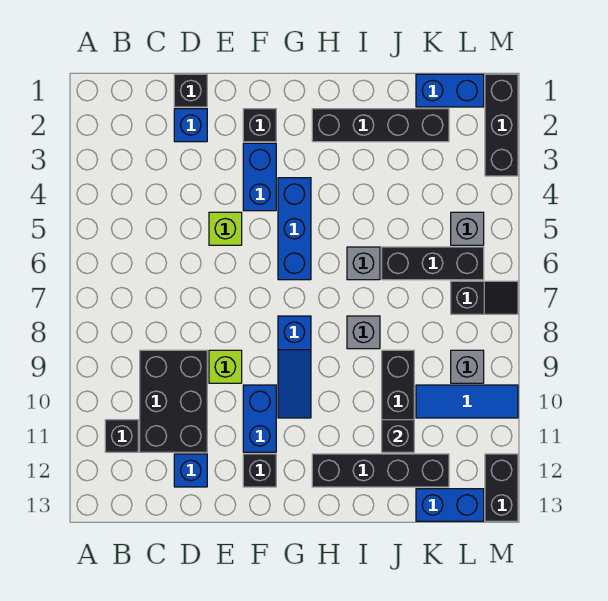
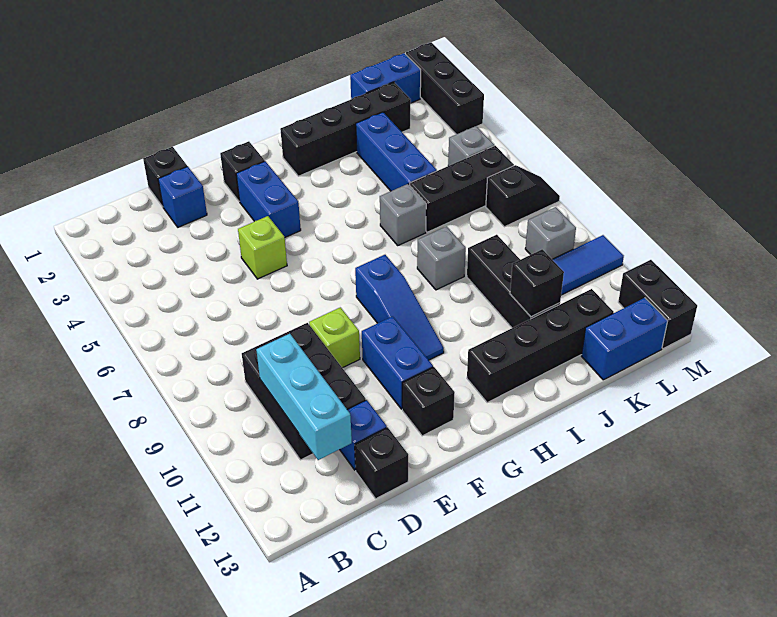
black 1x1 brick [105,420,138,452] -> black 1x1 brick moved to [355,427,408,499]
none -> cyan 1x3 brick [256,334,352,460]
blue 1x3 brick [278,178,311,280] -> blue 1x3 brick moved to [356,112,437,191]

